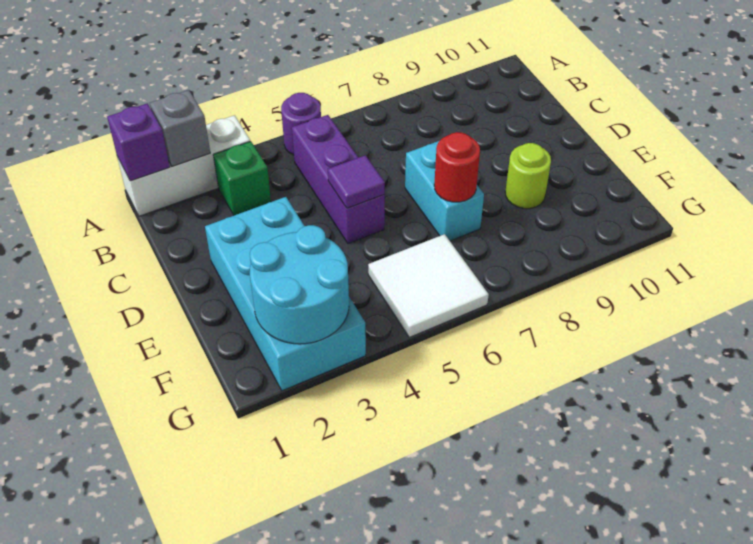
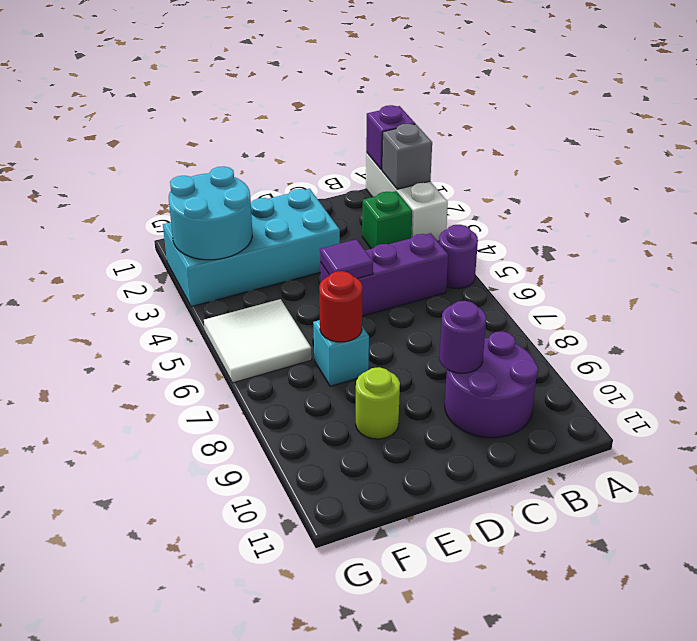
none -> purple 2x2 round brick [445,331,538,438]
none -> purple 1x1 round brick [439,301,486,373]
cyan 1x2 brick [405,141,484,241] -> cyan 1x1 brick [313,320,369,386]

